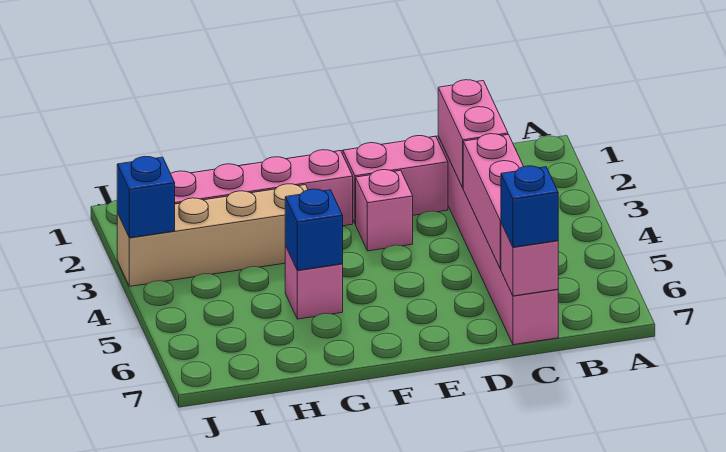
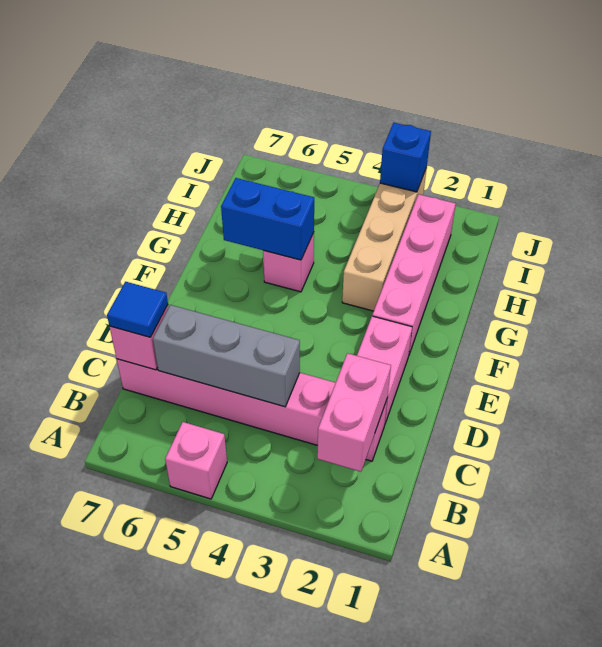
pink 1x2 brick [438,80,508,188] -> pink 1x2 brick turned to [317,353,391,472]
pink 1x3 brick [463,134,524,269] -> grey 1x3 brick [153,305,300,407]
blue 1x1 brick [501,166,558,247] -> blue 1x1 tile [107,282,168,337]
pink 1x1 brick [356,170,413,251] -> pink 1x1 brick moved to [165,422,227,499]
blue 1x1 brick [285,189,343,270] -> blue 1x2 brick [221,178,314,260]

